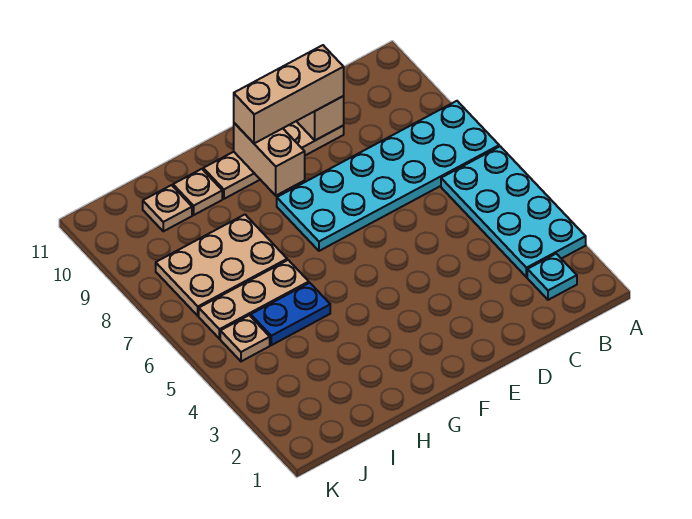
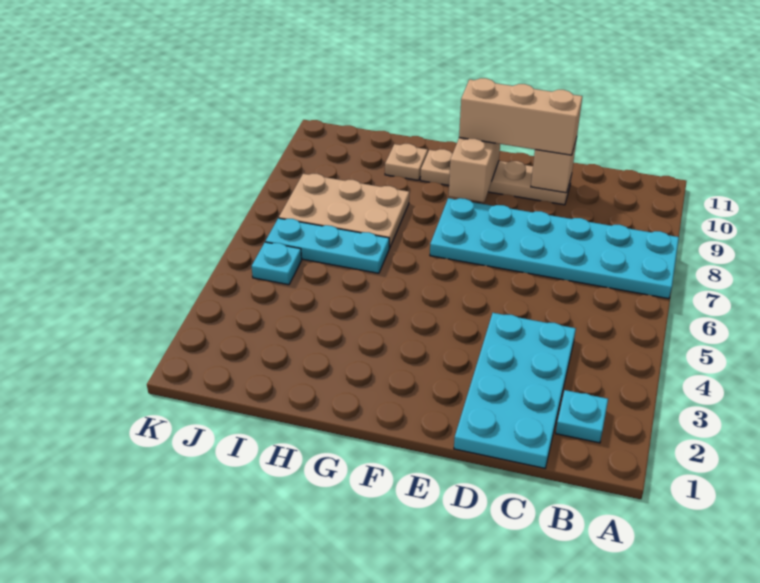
cyan 2x4 plate [441,146,586,277] -> cyan 2x4 plate moved to [454,313,576,468]
blue 1x2 plate [251,283,330,345] -> none
tan 1x3 plate [199,260,309,339] -> cyan 1x3 plate [266,218,389,273]
tan 1x1 plate [143,185,192,231] -> none
tan 1x1 plate [220,315,270,361] -> cyan 1x1 plate [252,242,302,285]

